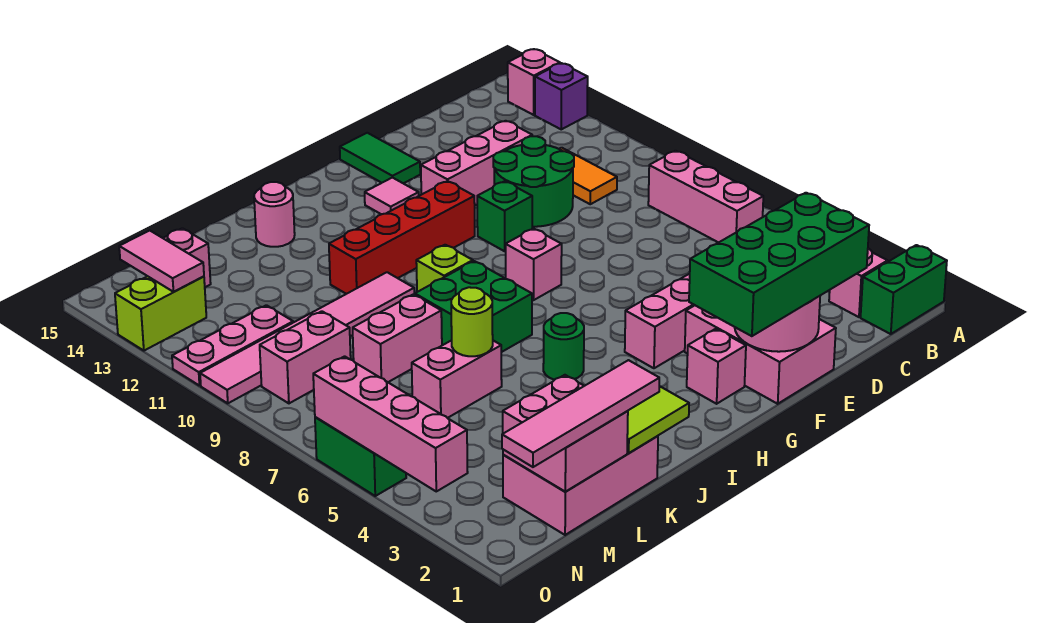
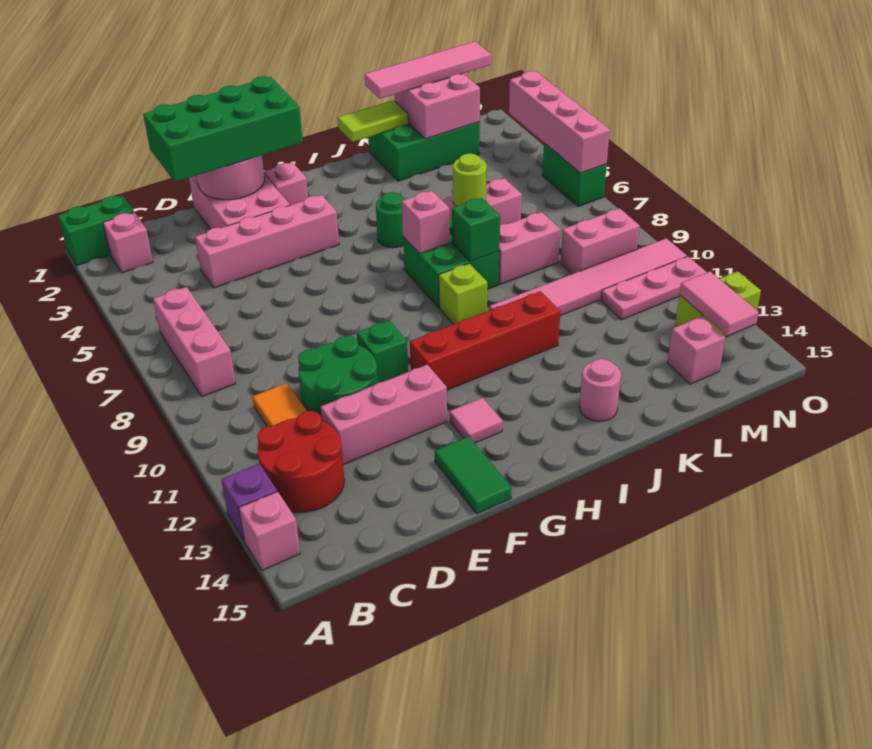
none -> red 2x2 round brick [257,411,345,512]
pink 1x1 brick [506,229,562,300] -> pink 1x1 brick moved to [402,191,450,254]
none -> green 1x1 brick [452,198,500,261]
pink 2x3 brick [503,436,658,535] -> green 2x3 brick [368,122,480,181]

